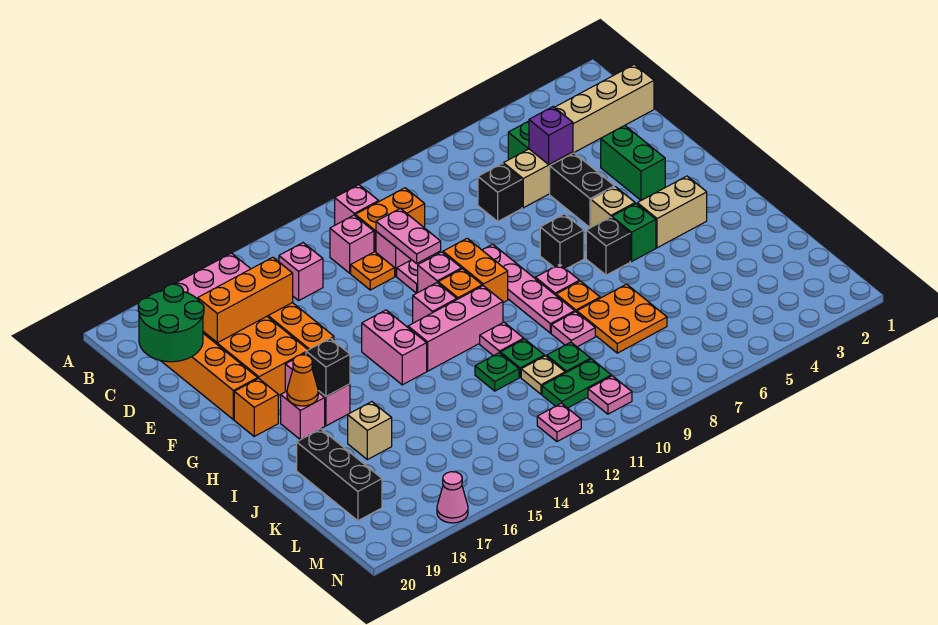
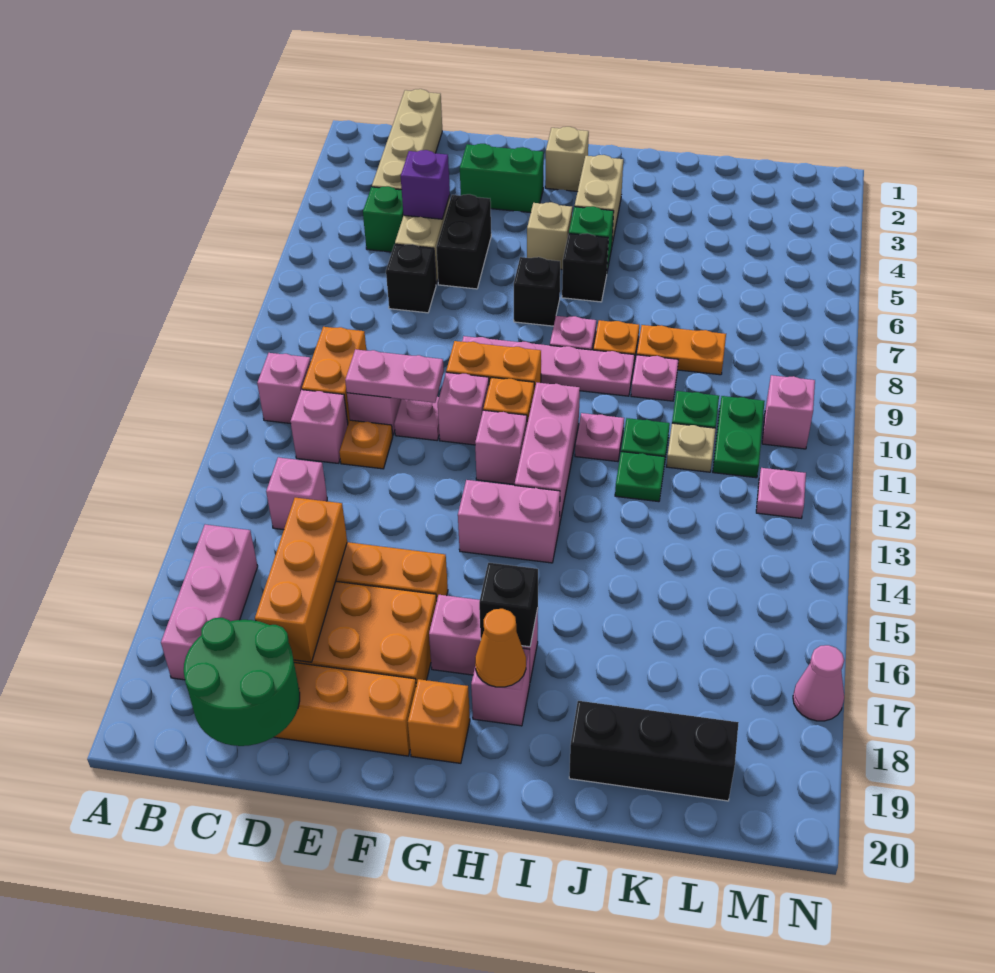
black 1x2 brick [550,153,614,228] -> black 1x2 brick turned to [436,194,491,289]
orange 2x2 plate [577,284,667,353] -> orange 1x2 plate [637,325,726,375]
tan 1x1 brick [348,402,392,460] -> tan 1x1 brick moved to [545,127,589,192]
pink 1x1 plate [588,376,632,414] -> pink 1x1 brick [762,375,815,449]

